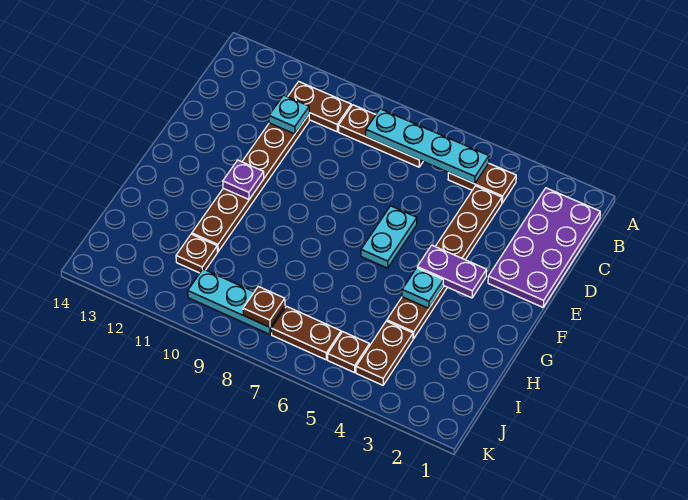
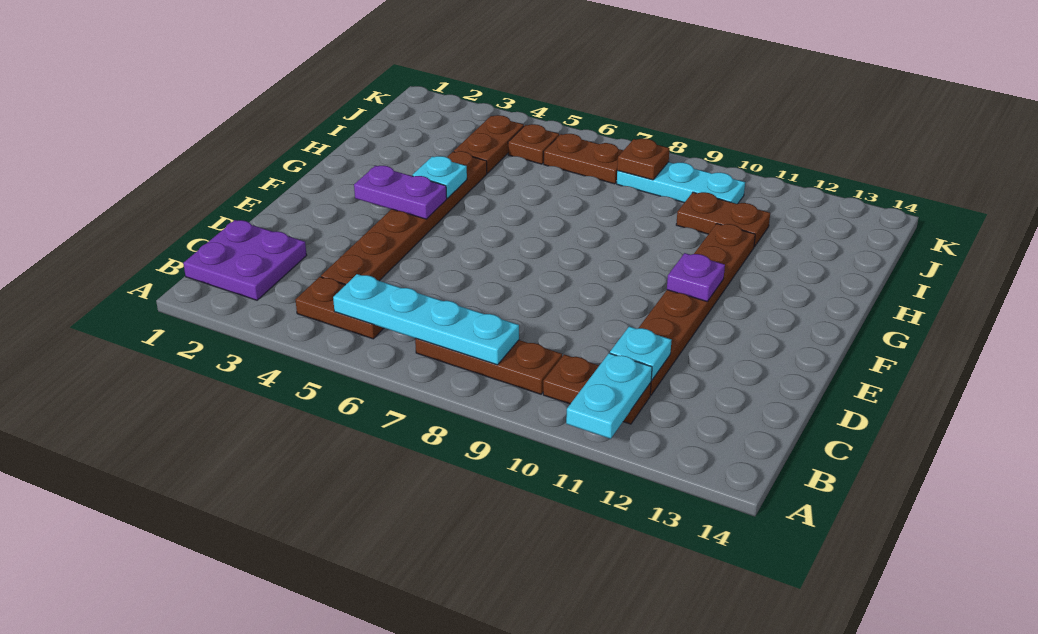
purple 2x4 plate [488,188,600,307] -> purple 2x2 plate [183,220,307,300]
cyan 1x2 plate [361,206,417,268] -> cyan 1x2 plate moved to [566,353,652,439]
brown 1x1 plate [176,234,218,273] -> brown 1x2 plate [676,192,770,247]

